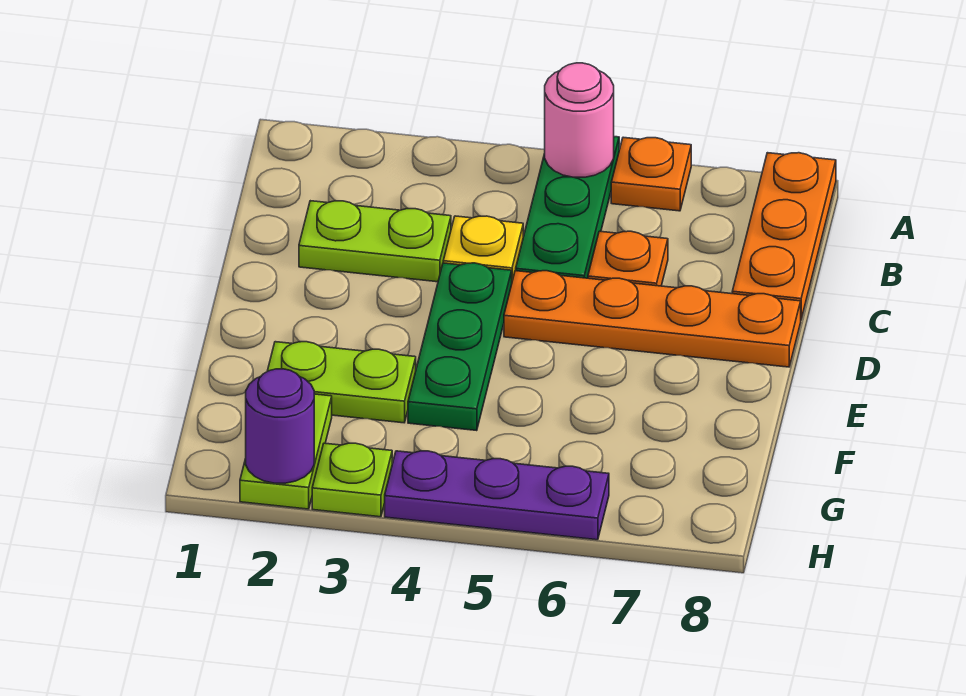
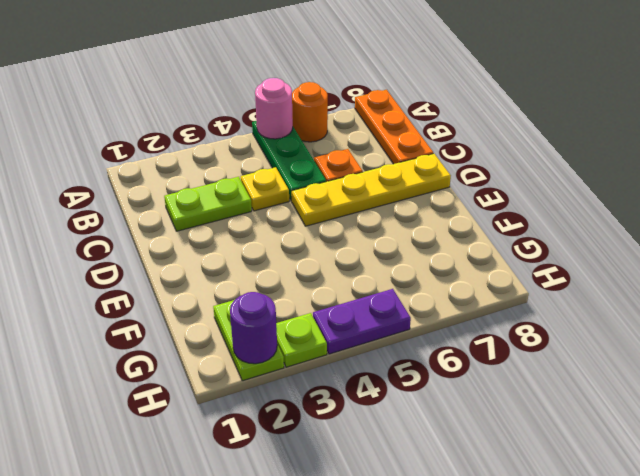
orange 1x1 plate [611,137,691,211] -> orange 1x1 round brick [292,82,328,142]
green 1x3 plate [408,263,512,431] -> none
orange 1x4 plate [504,271,801,367] -> yellow 1x4 plate [292,154,451,226]
lime 1x2 plate [268,342,416,423] -> none
purple 1x3 plate [385,451,609,540] -> purple 1x2 plate [313,289,411,354]

